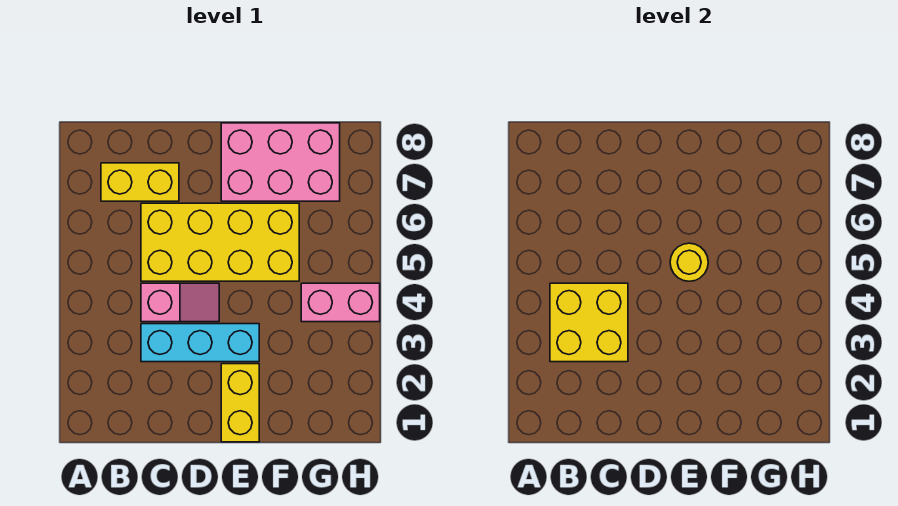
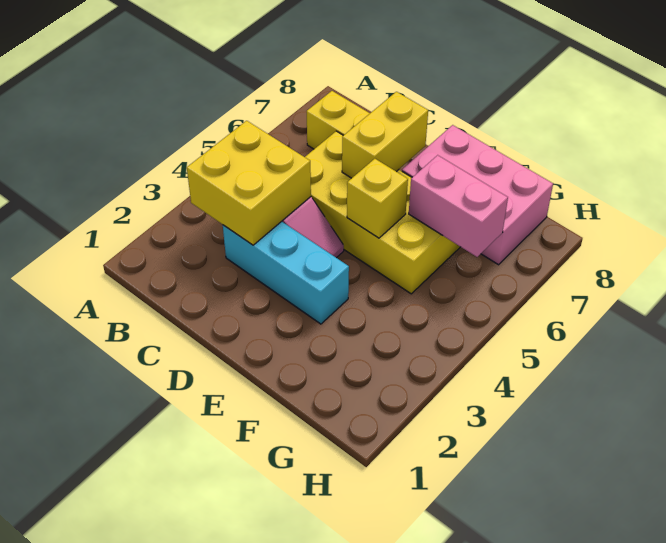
yellow 1x2 brick [221,364,259,442] -> yellow 1x2 brick moved to [342,92,428,178]
yellow 1x1 round brick [670,243,708,281] -> yellow 1x1 brick [347,159,408,238]
pink 1x2 brick [301,283,380,322] -> pink 1x2 brick moved to [409,155,508,257]

